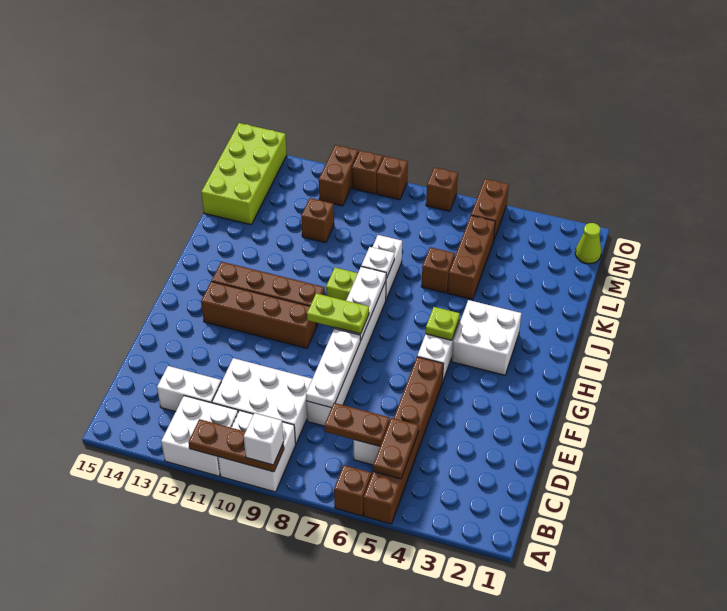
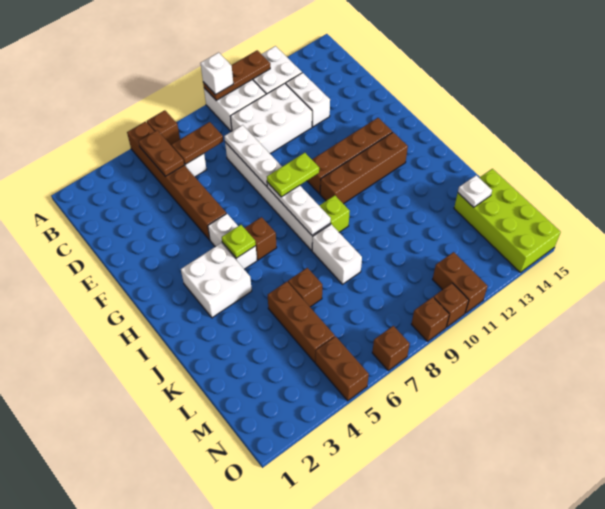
white 1x2 brick [157,366,221,412] -> white 1x2 brick turned to [286,73,330,127]
white 1x1 plate [361,247,394,279] -> white 1x1 plate moved to [458,175,492,207]
brown 1x1 brick [301,198,334,243] -> brown 1x1 brick moved to [245,217,277,260]
lime 1x1 cone [575,223,601,264] -> none

